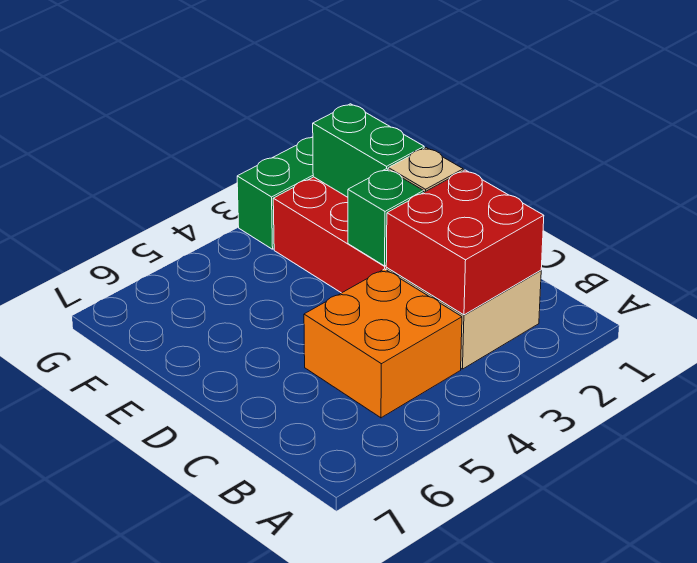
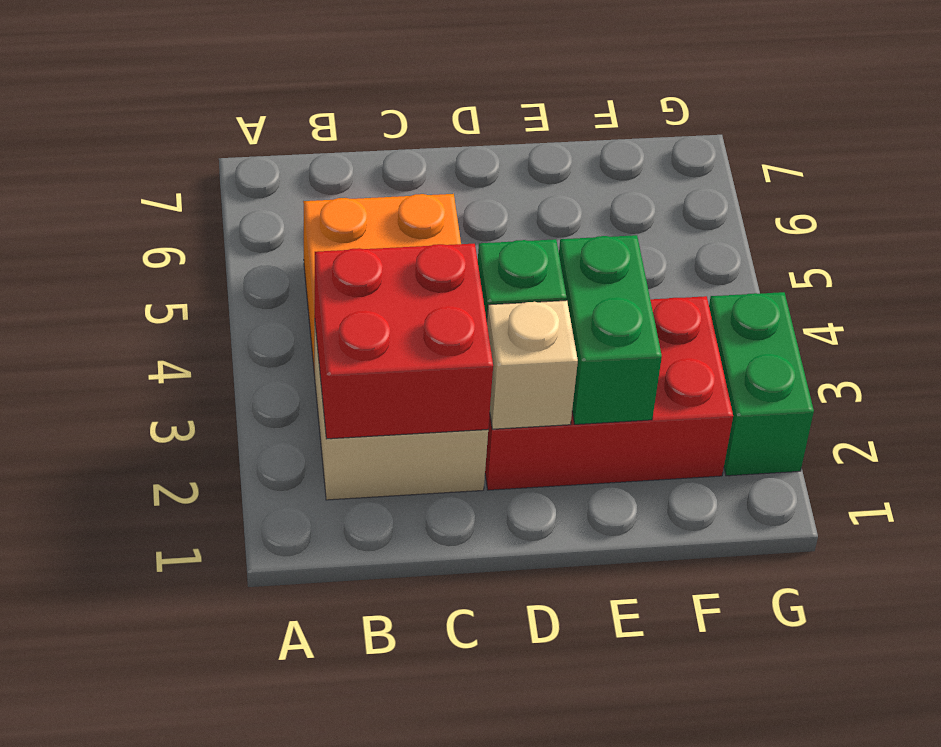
green 1x2 brick [313,104,424,197] -> green 1x2 brick turned to [559,235,662,424]

